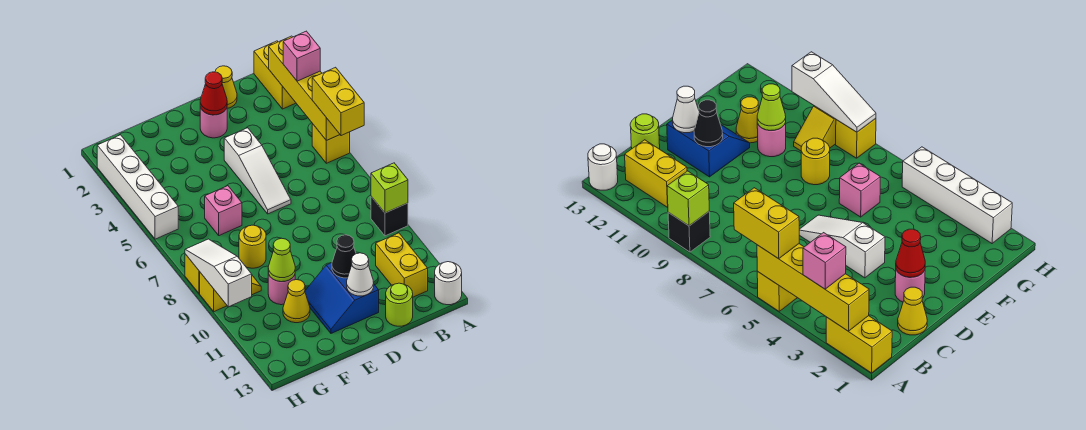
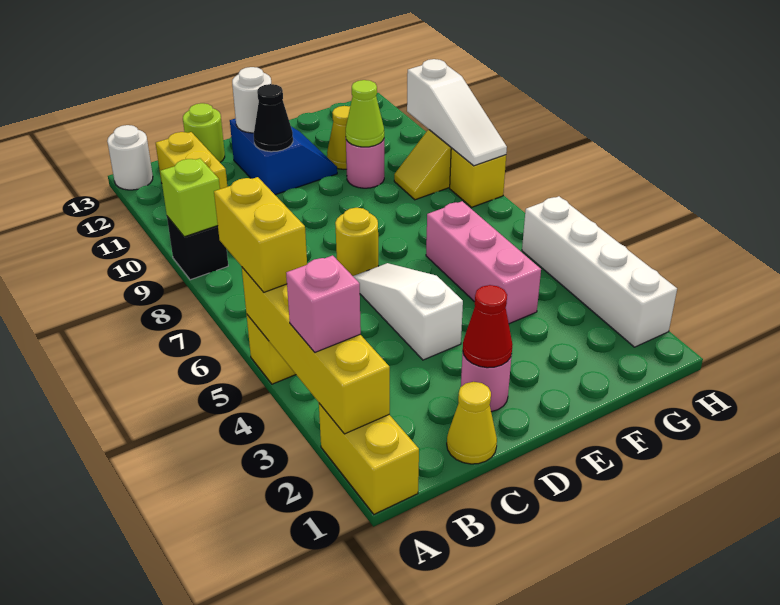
white 1x1 cone [347,253,374,296] -> white 1x1 round brick [232,67,271,133]
pink 1x1 brick [205,186,242,236] -> pink 1x3 brick [426,201,541,324]
yellow 1x1 round brick [239,225,266,268] -> yellow 1x1 round brick moved to [335,208,378,276]

